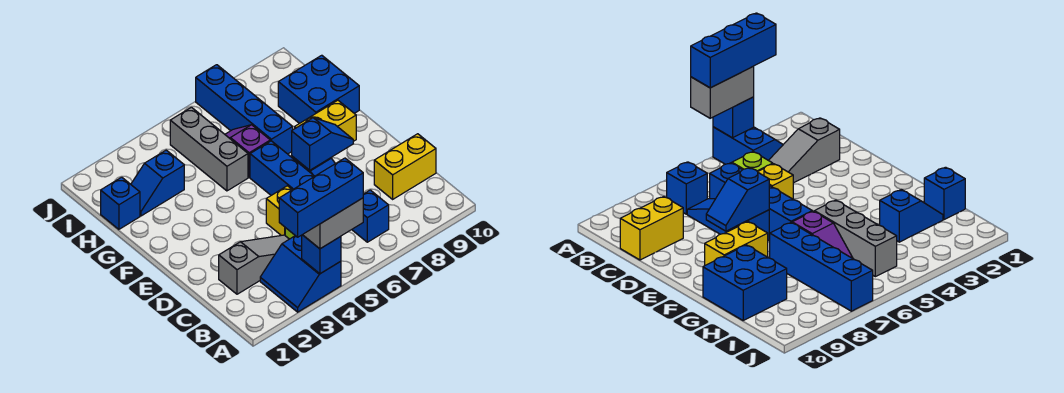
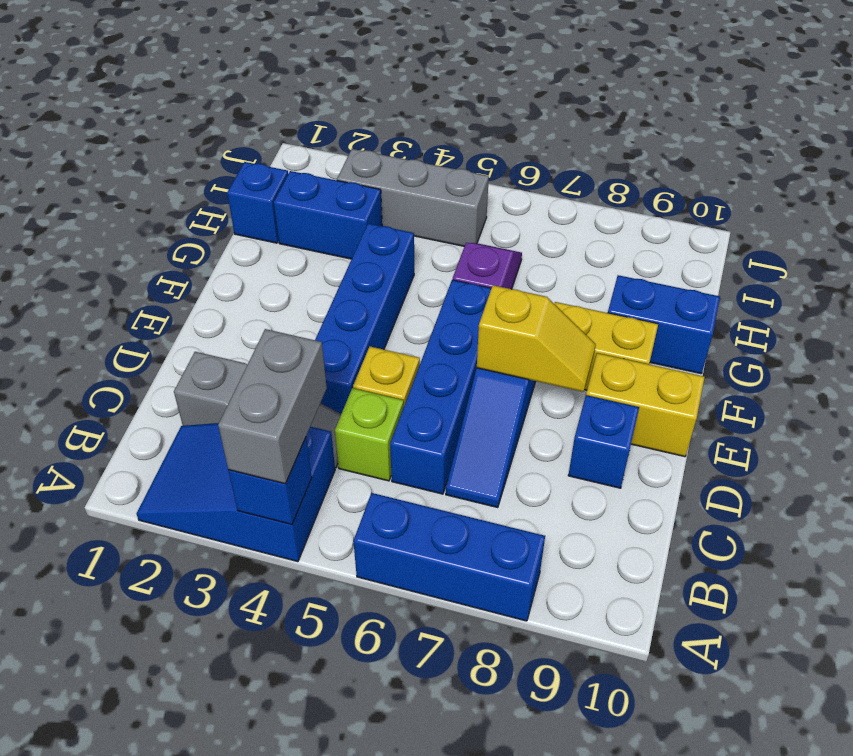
blue 2x2 slope [260,235,341,312] -> blue 2x3 slope [137,423,335,562]
blue 1x3 brick [279,158,363,237] -> blue 1x3 brick moved to [353,493,545,621]
grey 1x2 brick [303,198,363,249] -> grey 1x2 brick turned to [218,329,327,484]
blue 1x1 brick [352,190,389,242] -> blue 1x1 brick moved to [568,395,639,488]
yellow 1x2 brick [374,134,436,199] -> yellow 1x2 brick moved to [586,353,705,457]
blue 1x2 slope [292,118,353,170] -> yellow 1x2 slope [477,285,596,392]
grey 1x3 brick [170,107,248,191] -> grey 1x3 brick turned to [337,149,489,246]
blue 1x4 brick [196,65,293,154] -> blue 1x4 brick moved to [315,223,414,414]
blue 2x2 brick [278,55,359,124] -> blue 1x2 brick [608,275,720,374]
blue 1x2 slope [131,150,184,216] -> blue 1x2 brick [274,171,382,259]

